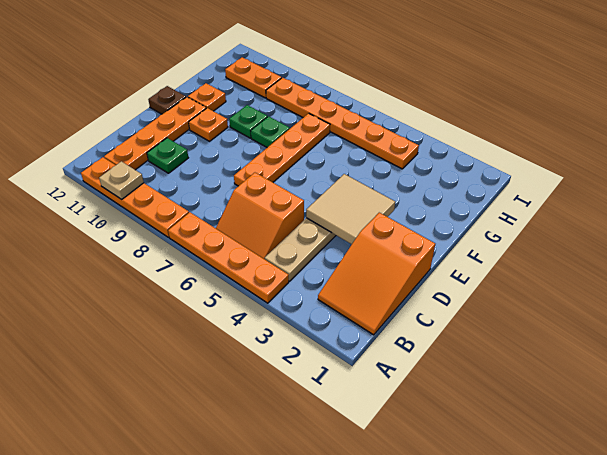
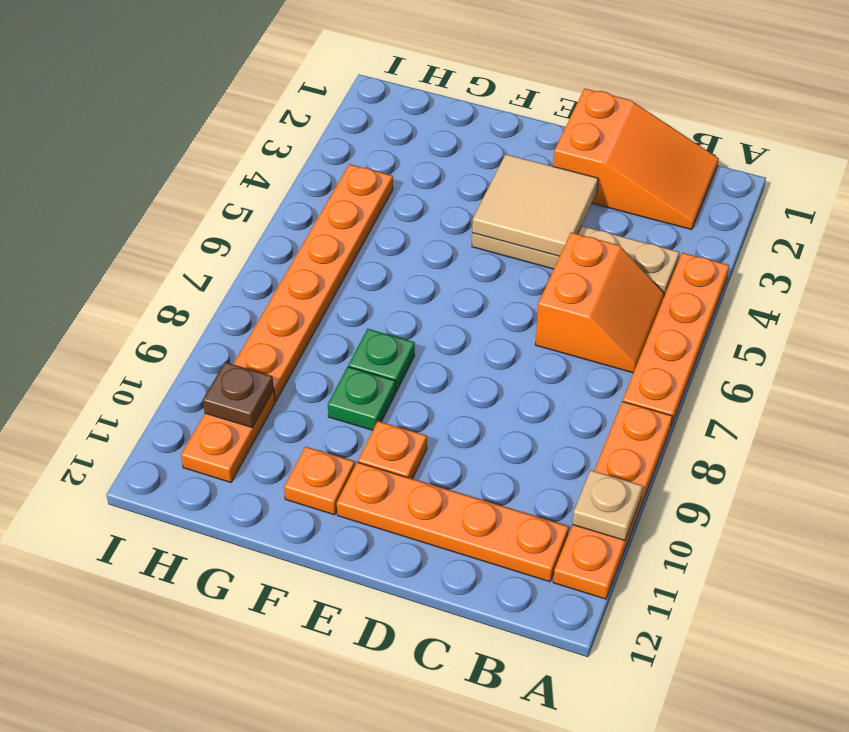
green 1x1 plate [147,138,188,173] -> none
orange 1x4 plate [234,113,330,186] -> none
brown 1x1 plate [148,86,186,114] -> brown 1x1 plate moved to [203,362,274,428]

